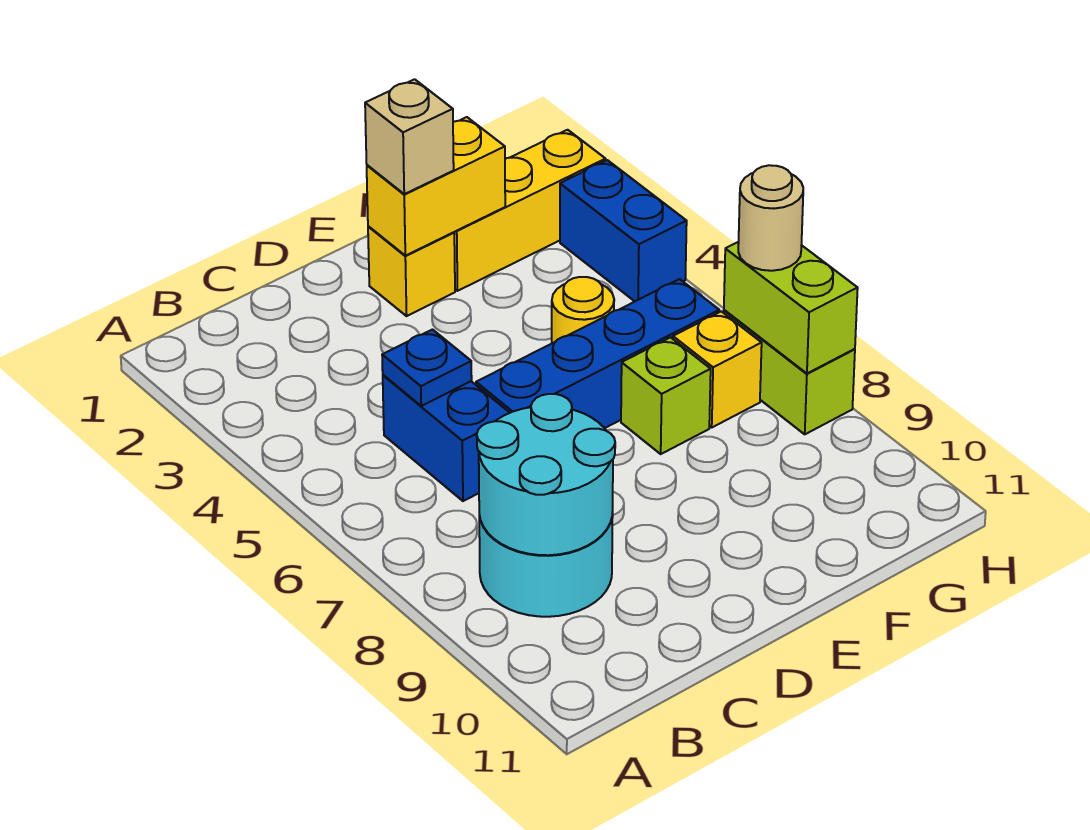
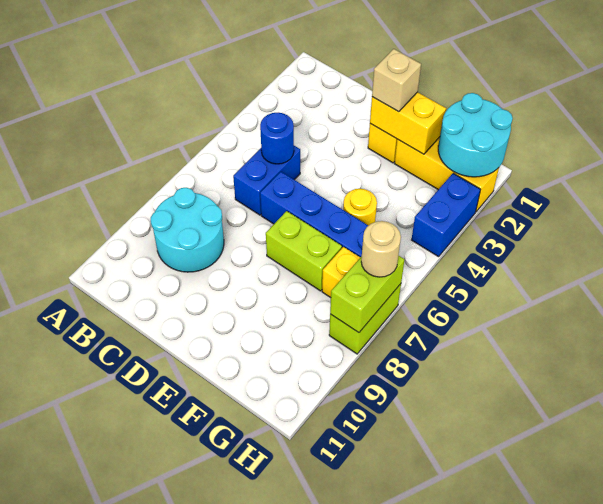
cyan 2x2 round brick [477,394,615,555] -> cyan 2x2 round brick moved to [438,93,513,177]
blue 1x1 plate [382,330,472,406] -> blue 1x1 round brick [260,113,294,164]
lime 1x1 brick [621,337,711,454] -> lime 1x2 brick [266,211,342,291]

